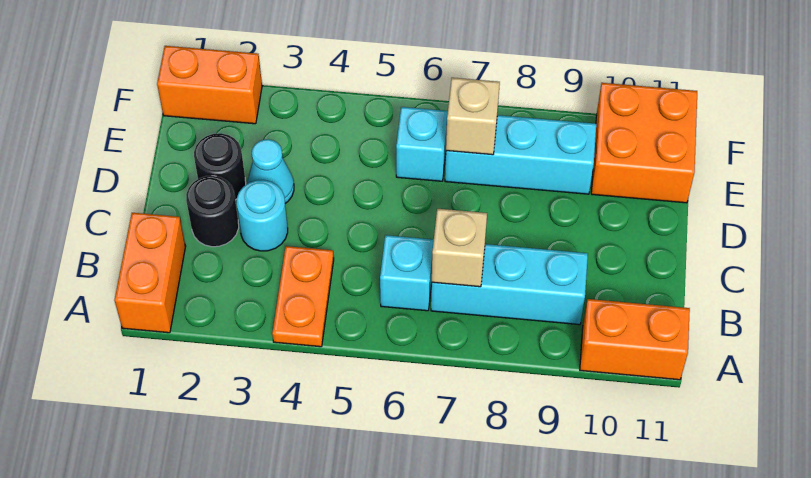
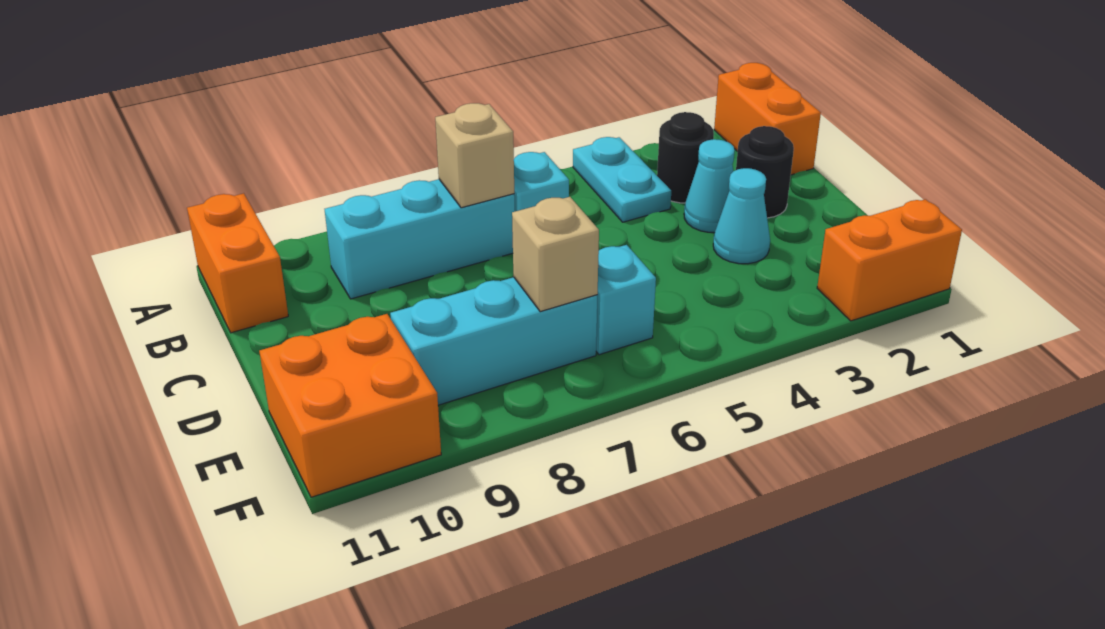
orange 1x2 plate [272,246,334,347] -> cyan 1x2 plate [573,137,671,222]
orange 1x2 brick [580,299,690,380] -> orange 1x2 brick turned to [187,193,288,333]
cyan 1x1 round brick [237,180,288,251] -> cyan 1x1 cone [684,139,735,233]
black 1x1 round brick [194,133,246,200] -> black 1x1 round brick moved to [657,112,714,203]

